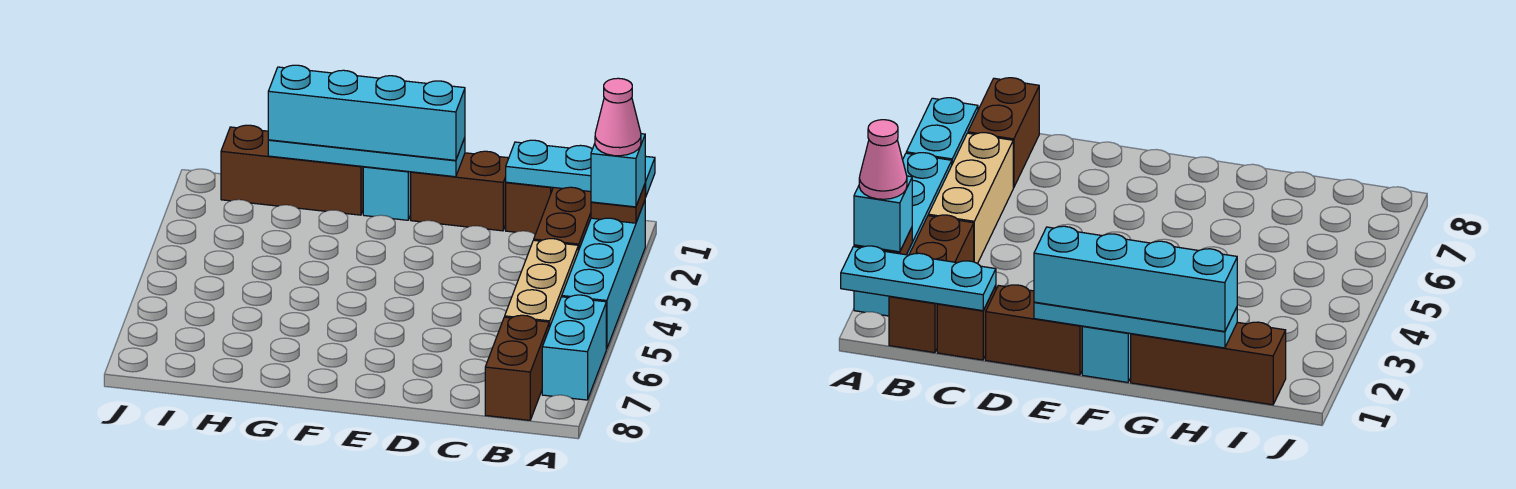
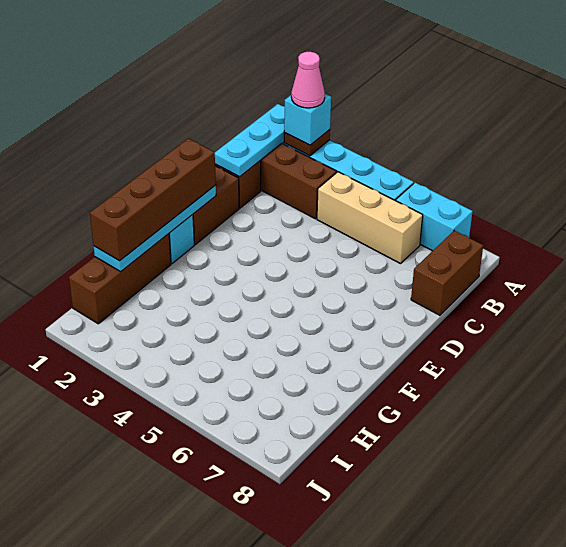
brown 1x2 brick [485,315,549,420] -> brown 1x2 brick turned to [411,231,483,315]
cyan 1x4 brick [268,65,465,160] -> brown 1x4 brick [90,139,216,261]

